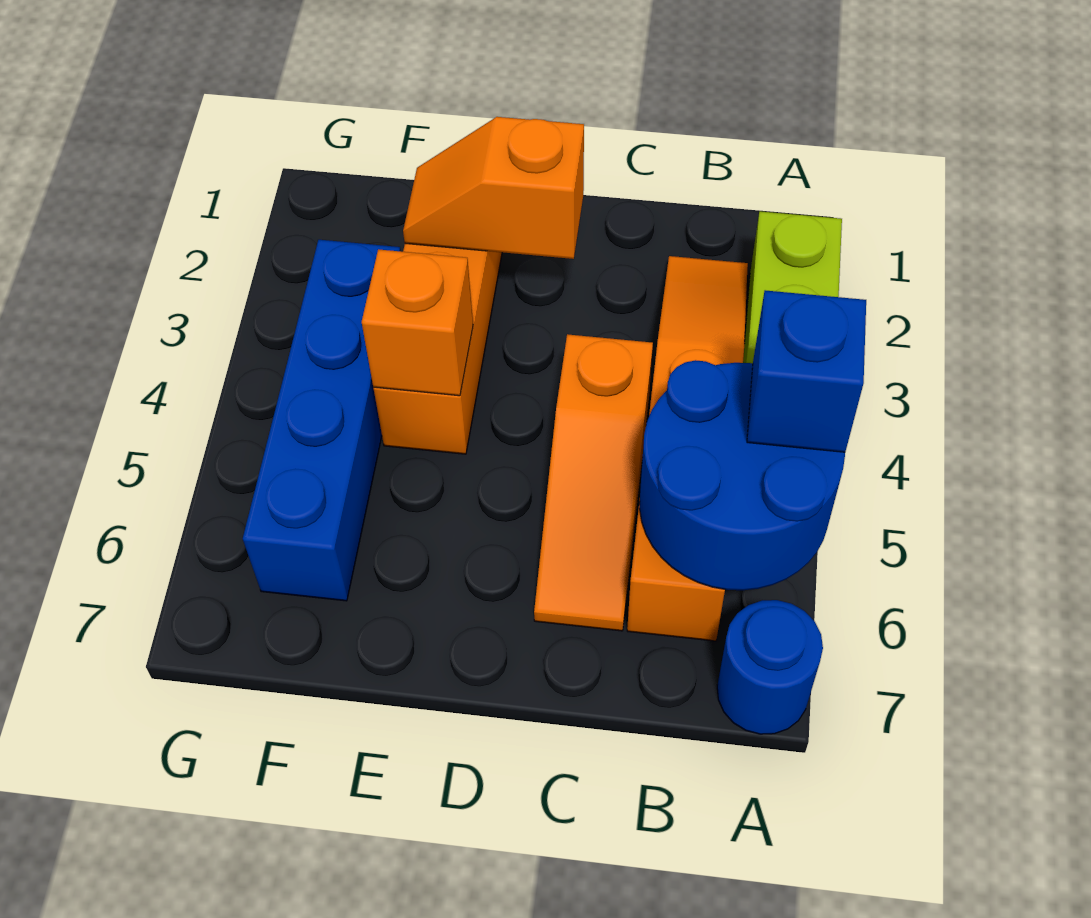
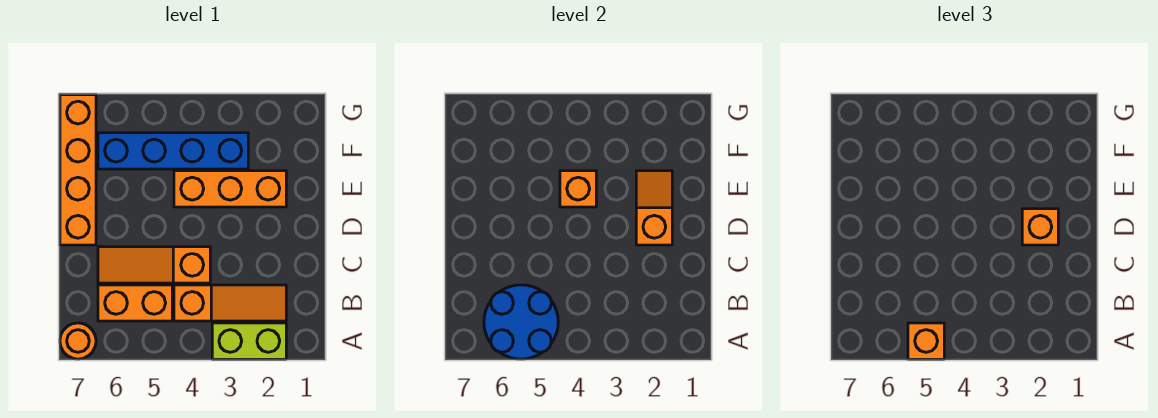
blue 1x1 brick [747,290,866,452] -> orange 1x1 brick [908,323,944,359]
blue 1x1 round brick [717,600,823,734] -> orange 1x1 round brick [60,323,96,359]
none -> orange 1x1 brick [1022,209,1058,245]
none -> orange 1x4 brick [60,95,96,245]

